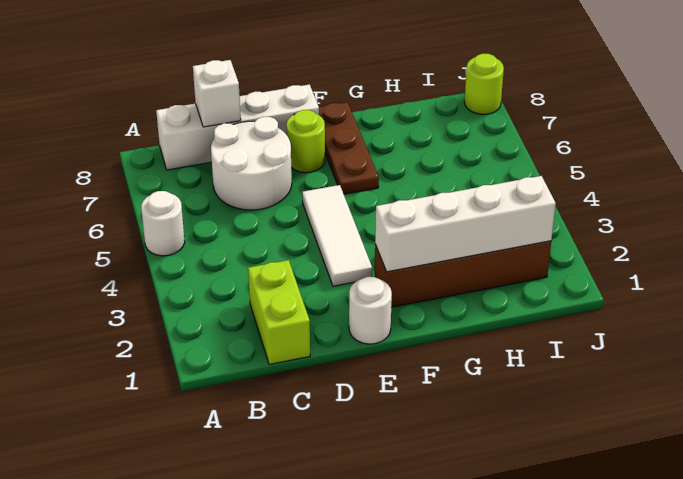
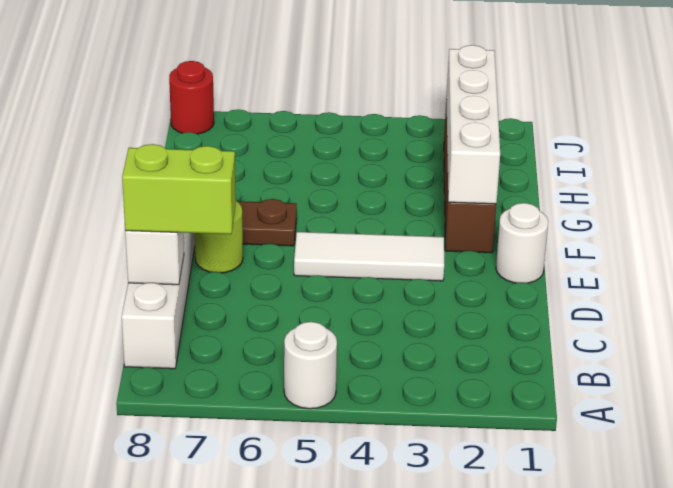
lime 1x2 brick [248,260,310,365] -> lime 1x2 brick moved to [122,144,236,234]
white 2x2 round brick [211,117,292,210] -> none
lime 1x1 round brick [464,54,504,115] -> red 1x1 round brick [169,61,214,134]

